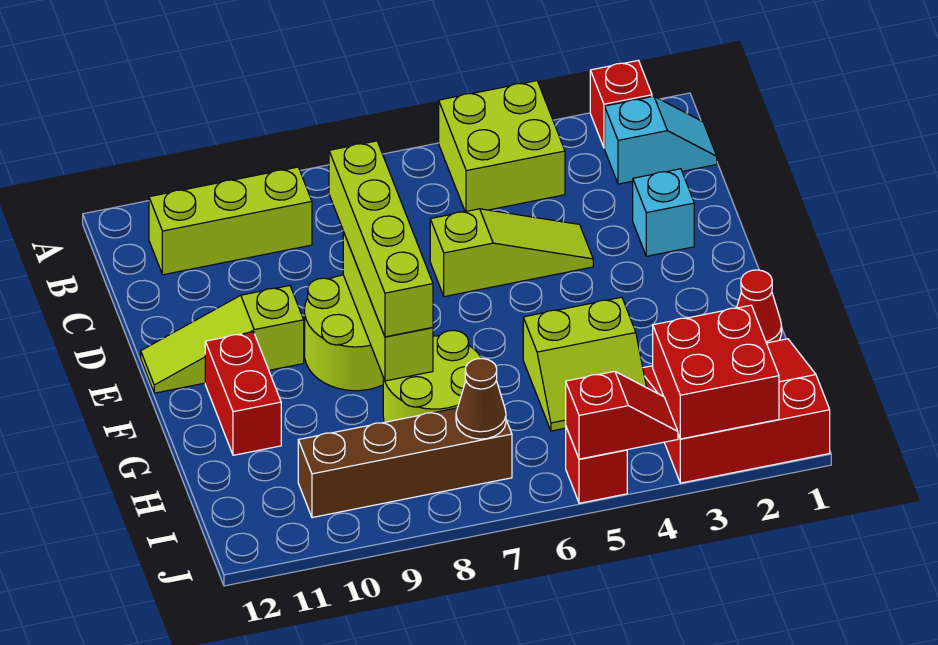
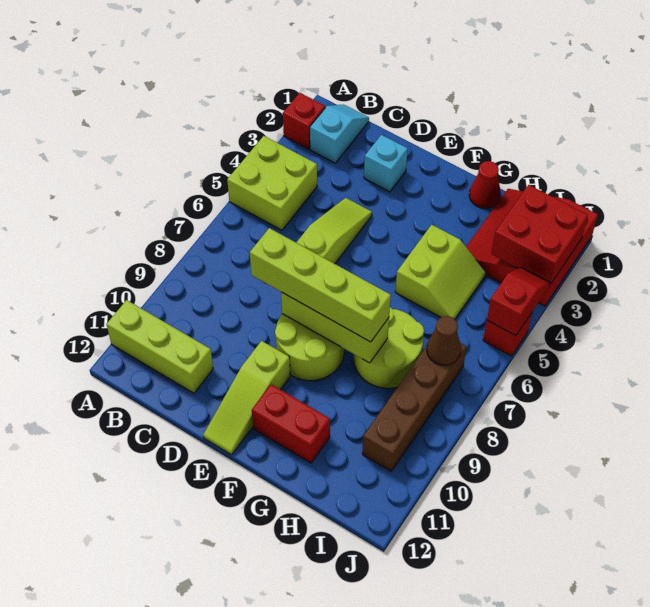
lime 1x3 brick [149,167,312,275] -> lime 1x3 brick turned to [107,300,213,393]

